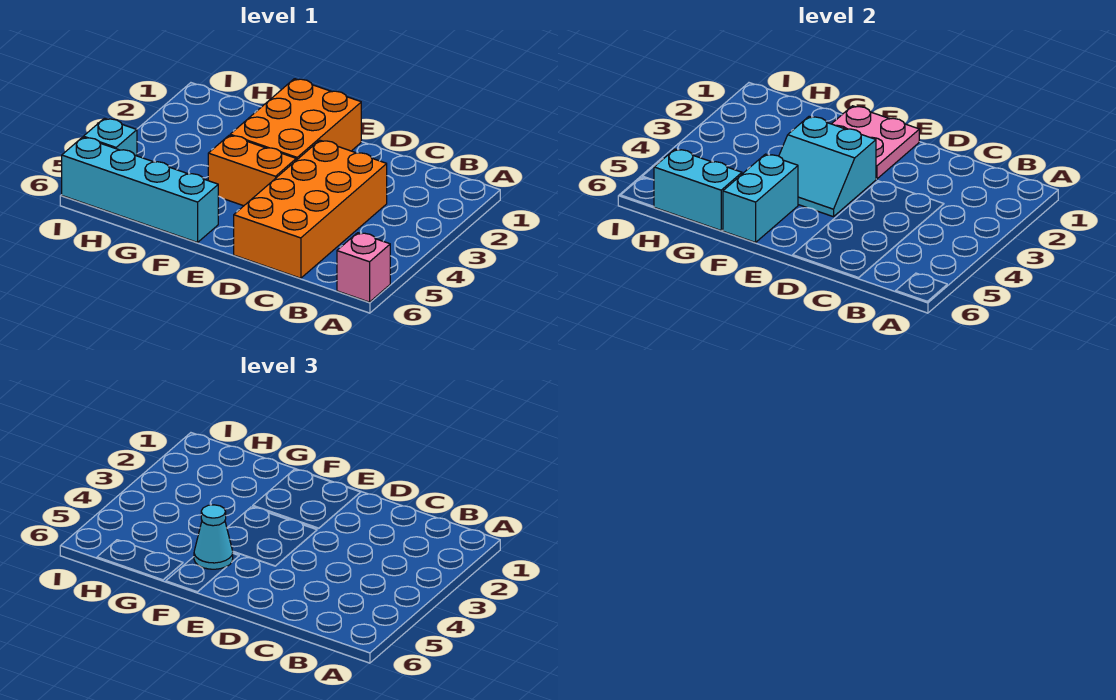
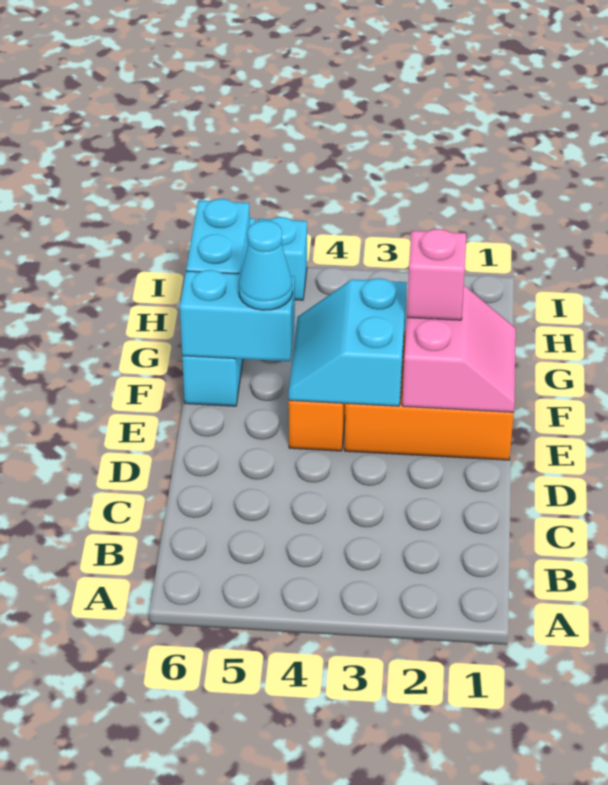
pink 1x1 brick [337,233,390,302] -> pink 1x1 brick moved to [407,229,466,320]
orange 2x4 brick [234,140,387,278] -> none
pink 2x2 plate [832,106,919,179] -> pink 2x2 slope [402,285,516,413]

